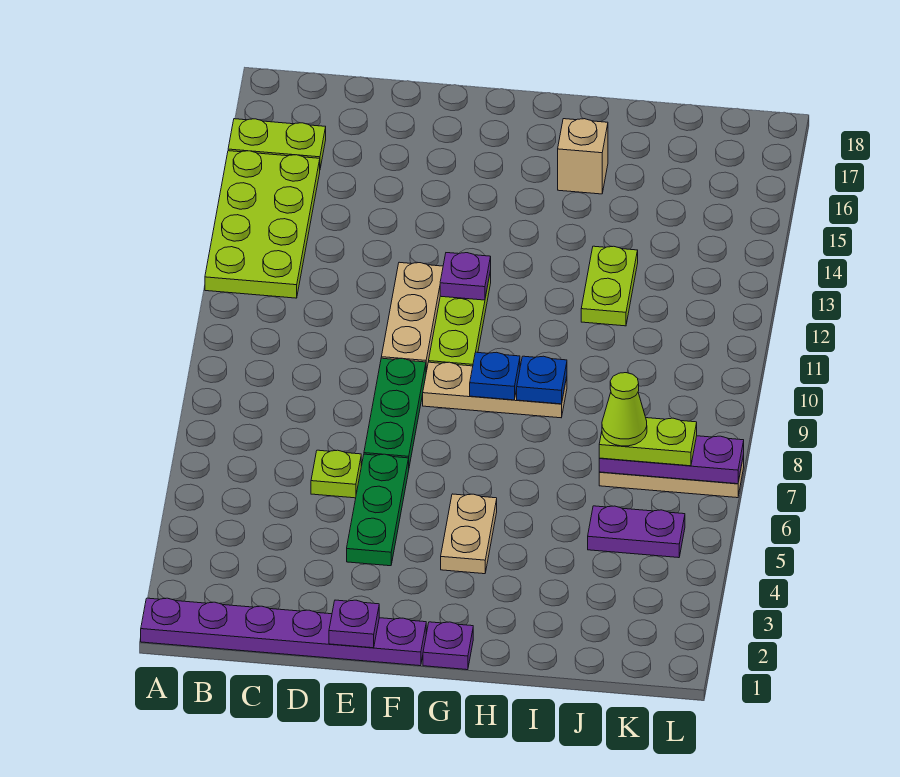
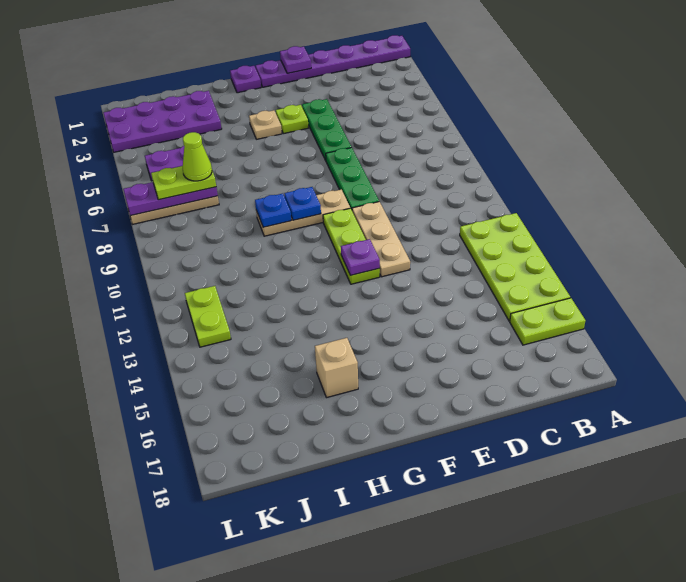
lime 1x1 plate [311,450,361,498] -> lime 1x1 plate moved to [276,105,309,134]
tan 1x2 plate [441,494,497,574] -> tan 1x1 plate [249,110,282,139]
none -> purple 2x4 plate [104,91,222,152]
lime 1x2 plate [581,246,638,326] -> lime 1x2 plate moved to [185,286,231,347]

